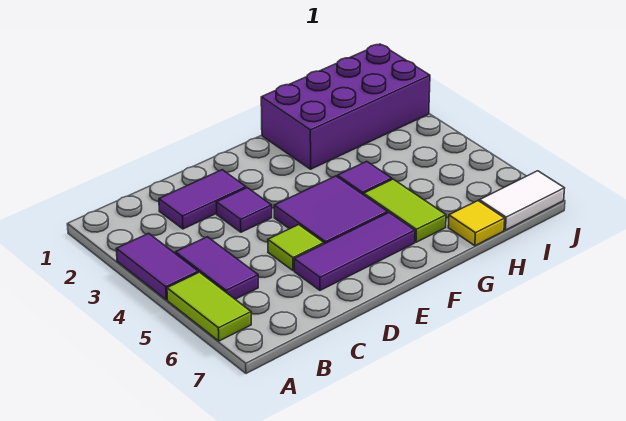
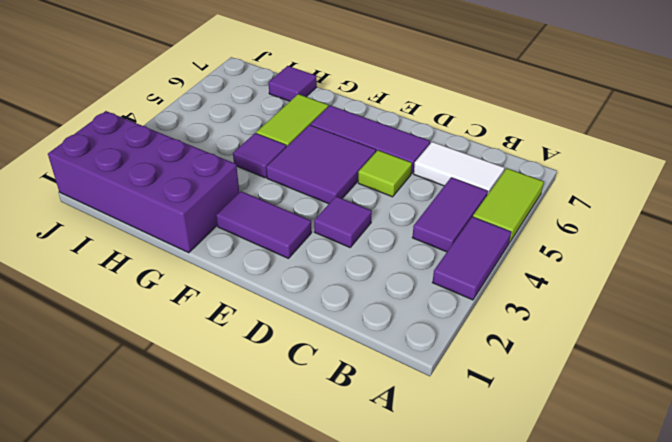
purple 1x2 tile [159,170,246,229] -> purple 1x2 tile moved to [216,191,312,259]
yellow 1x1 tile [448,201,505,246] -> purple 1x1 tile [268,66,317,101]
white 1x2 tile [479,171,565,230] -> white 1x2 tile moved to [414,142,504,195]

